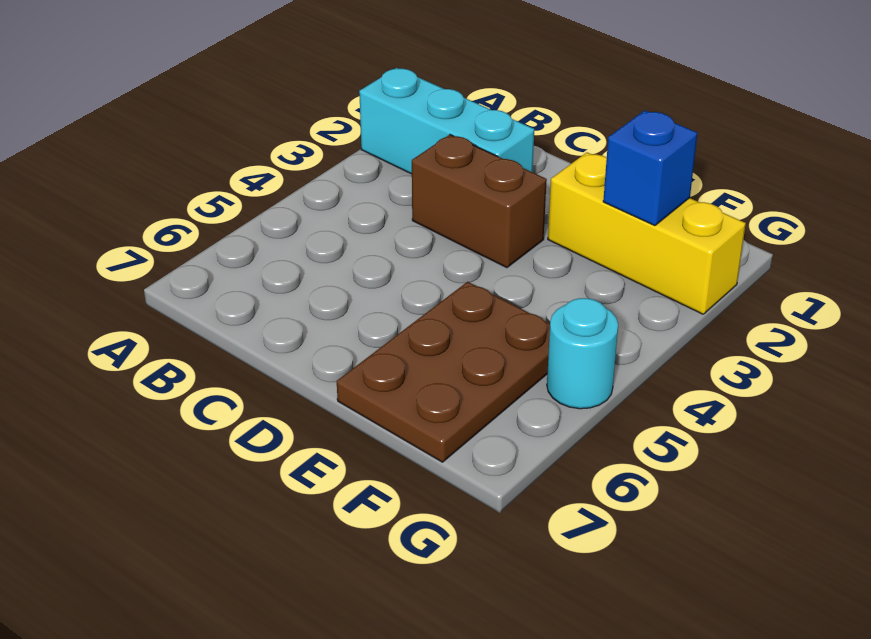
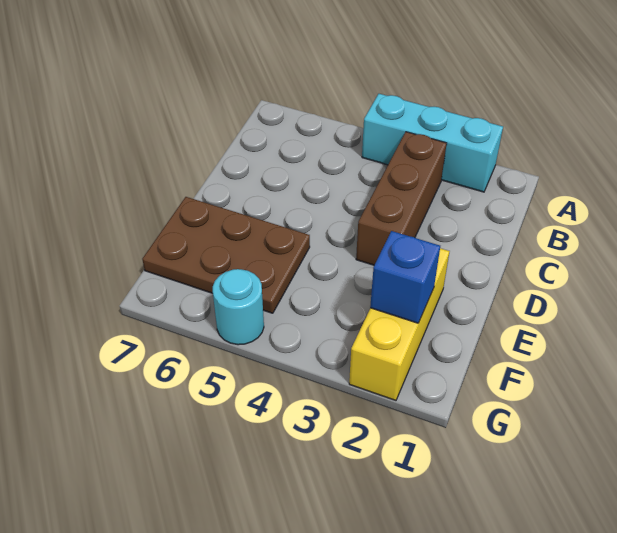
cyan 1x3 brick [359,68,534,174] -> cyan 1x3 brick turned to [362,94,503,192]
brown 1x2 brick [412,135,547,268] -> brown 1x3 brick [356,132,447,265]

